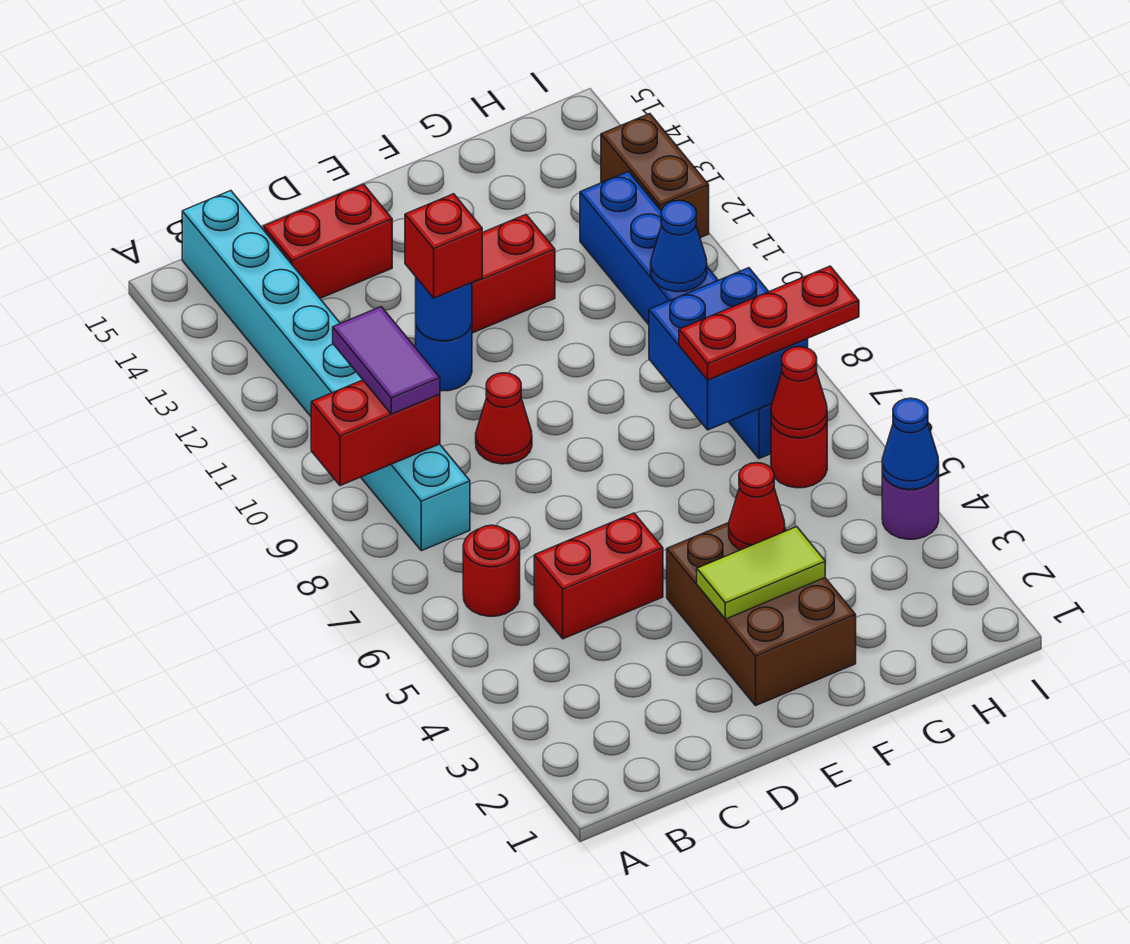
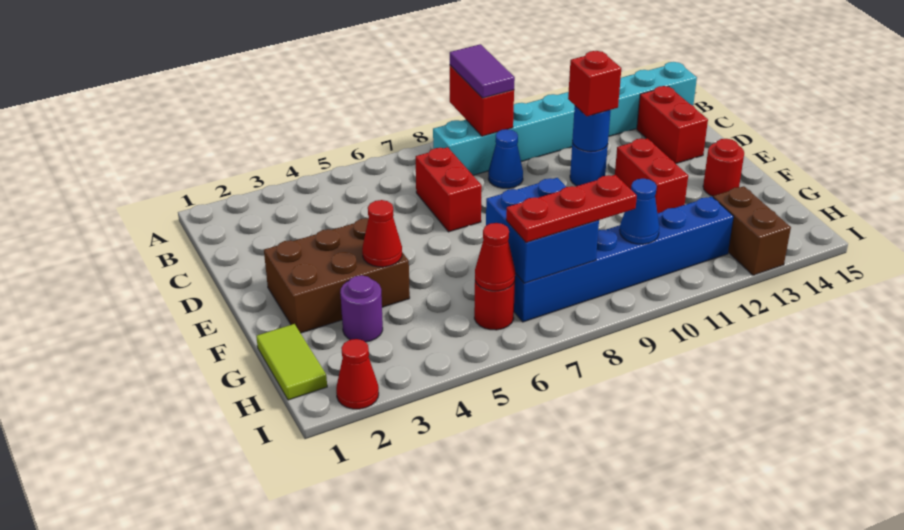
red 1x1 round brick [463,525,520,616] -> red 1x1 round brick moved to [703,139,744,196]
purple 1x2 tile [333,307,440,414] -> purple 1x2 tile turned to [450,44,515,98]
red 1x2 brick [534,513,663,639] -> red 1x2 brick moved to [416,147,482,232]
red 1x1 cone [476,373,532,464] -> red 1x1 cone moved to [336,339,379,409]
lime 1x2 tile [697,527,825,619] -> lime 1x2 tile moved to [256,324,327,400]
red 1x3 plate [679,266,859,380] -> red 1x3 plate turned to [506,175,637,243]
purple 1x1 round brick [882,470,939,539] -> purple 1x1 round brick moved to [340,275,383,342]
blue 1x1 cone [882,398,939,489] -> blue 1x1 cone moved to [488,129,523,188]
brown 1x2 brick [601,114,709,238] -> brown 1x2 brick turned to [713,186,791,275]

